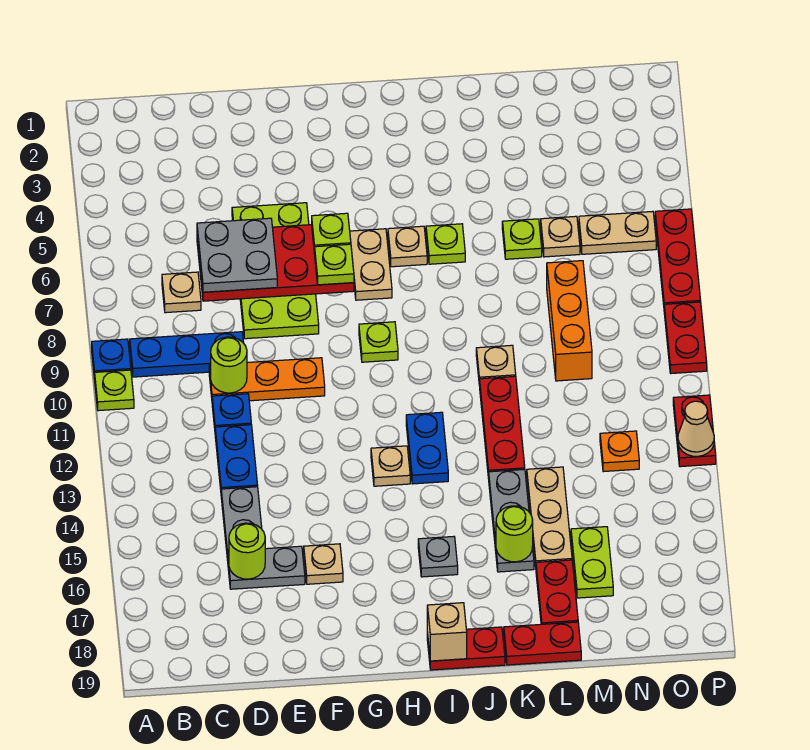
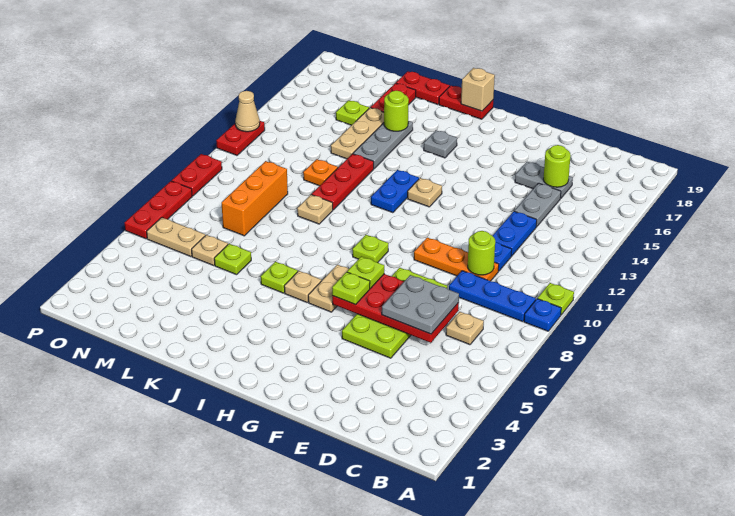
tan 1x1 plate [304,544,343,584] -> none
lime 1x2 plate [571,527,613,598] -> lime 1x1 plate [336,100,369,125]
orange 1x1 plate [600,431,639,472] -> orange 1x1 plate moved to [303,159,338,186]

